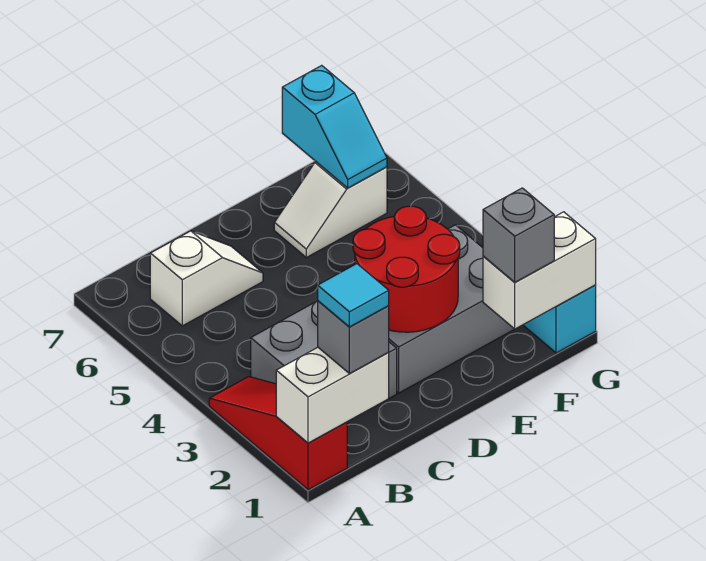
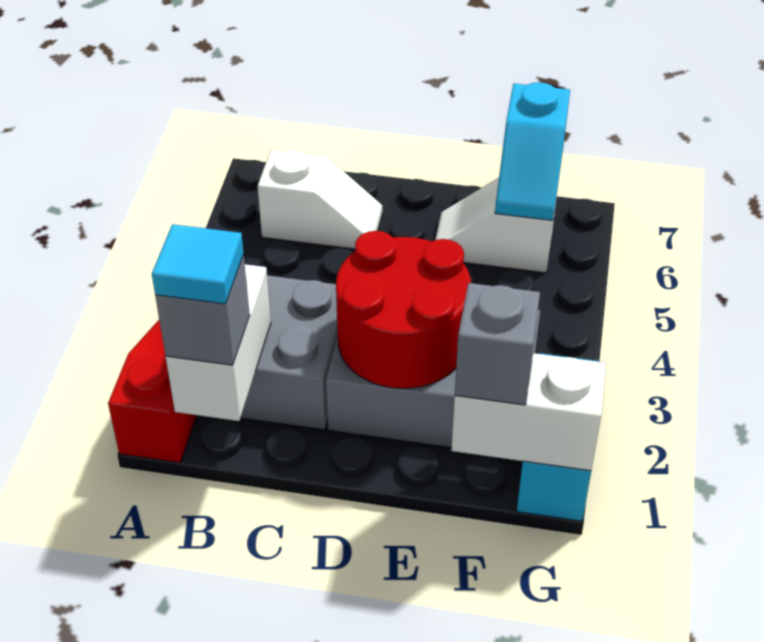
white 1x2 brick [276,347,389,443] -> white 1x2 brick turned to [166,264,271,421]

